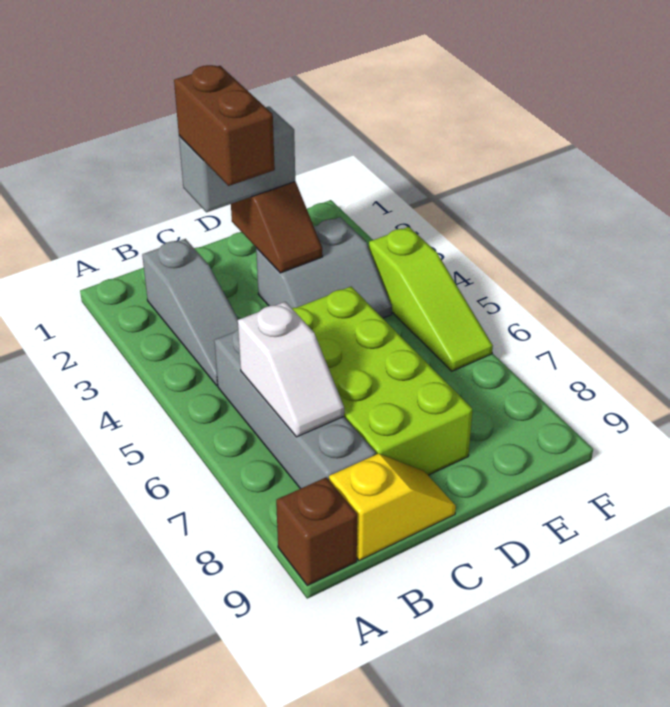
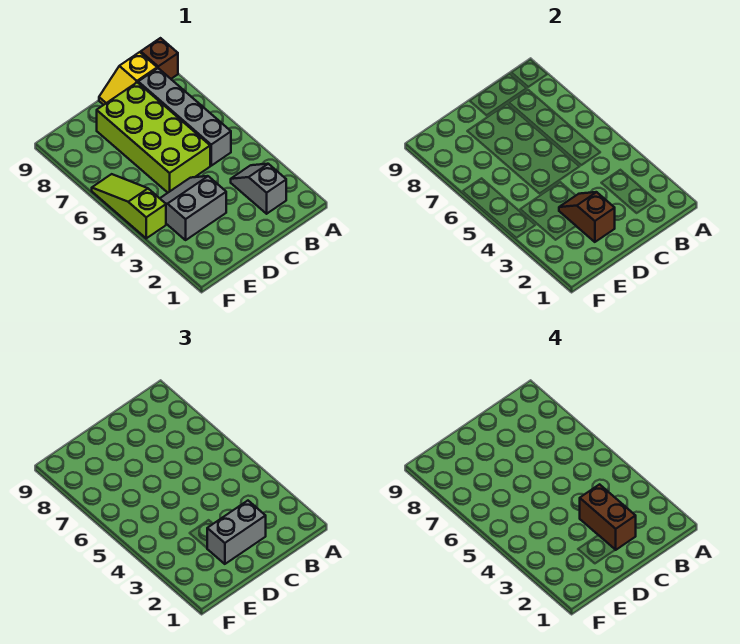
grey 1x3 slope [142,239,239,386] -> grey 1x2 slope [231,164,286,214]
white 1x2 slope [238,302,344,437] -> none

